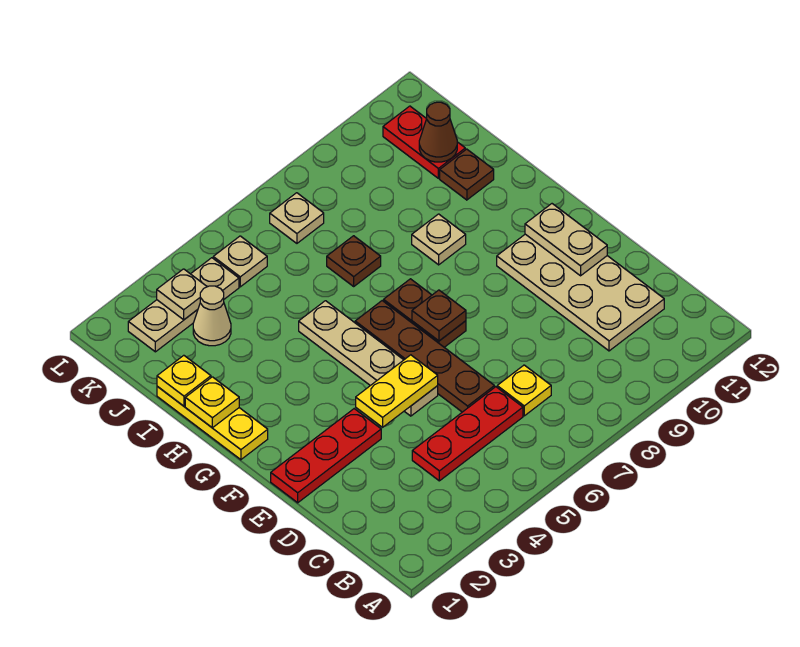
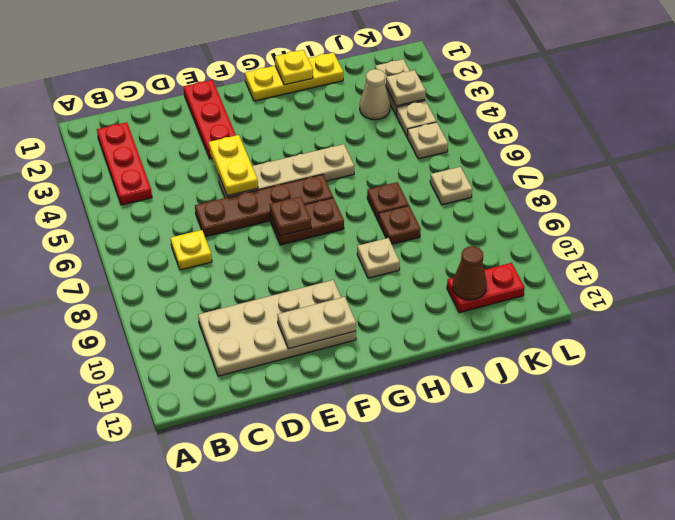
red 1x3 plate [412,387,523,481] -> red 1x3 plate moved to [97,122,152,205]
yellow 1x1 plate [157,355,211,406] -> none
brown 1x1 plate [440,149,494,200] -> brown 1x1 plate moved to [378,206,421,244]

